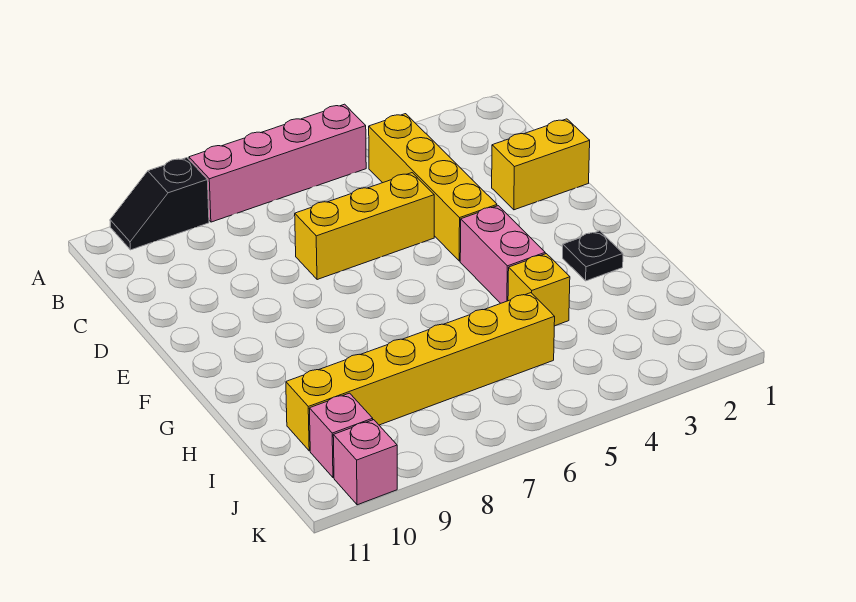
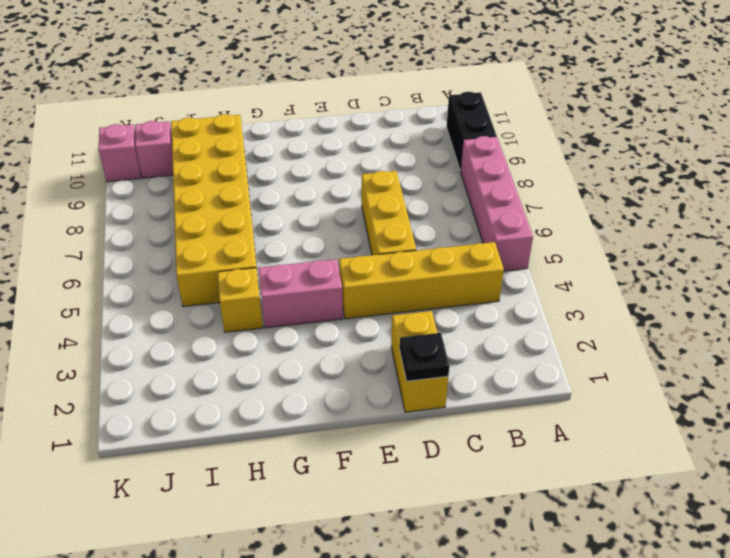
black 1x2 slope [110,158,209,250] -> black 1x2 brick [447,92,496,170]
black 1x1 plate [563,231,623,281] -> black 1x1 plate moved to [399,333,449,381]
yellow 1x6 brick [286,293,555,451] -> yellow 2x6 brick [171,114,258,306]

